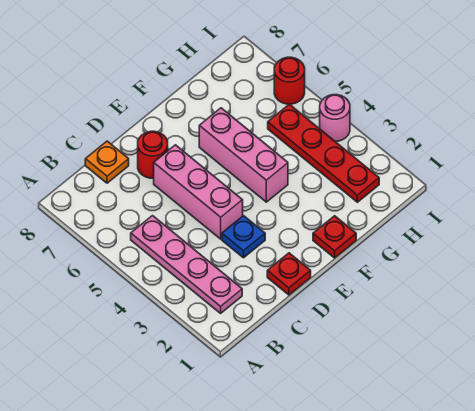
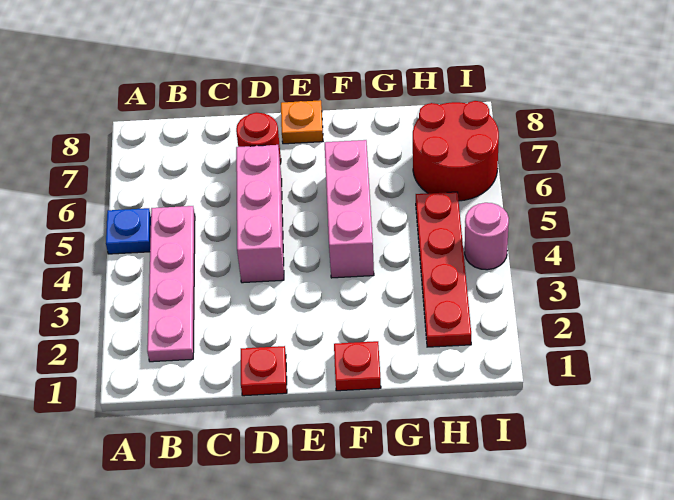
orange 1x1 plate [85,141,129,183] -> orange 1x1 plate moved to [281,100,323,144]
blue 1x1 plate [222,216,265,258] -> blue 1x1 plate moved to [106,208,151,254]
red 1x1 round brick [274,57,305,104] -> red 2x2 round brick [413,101,499,201]

